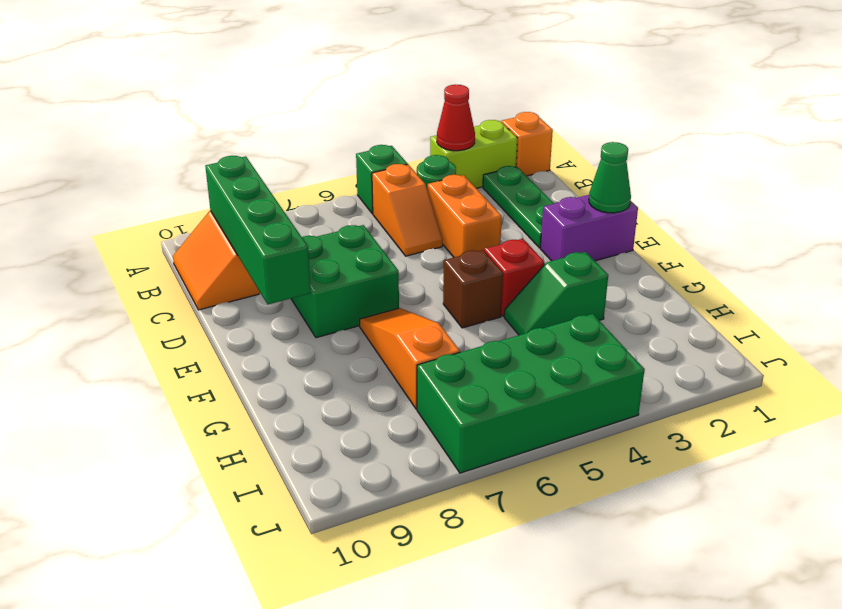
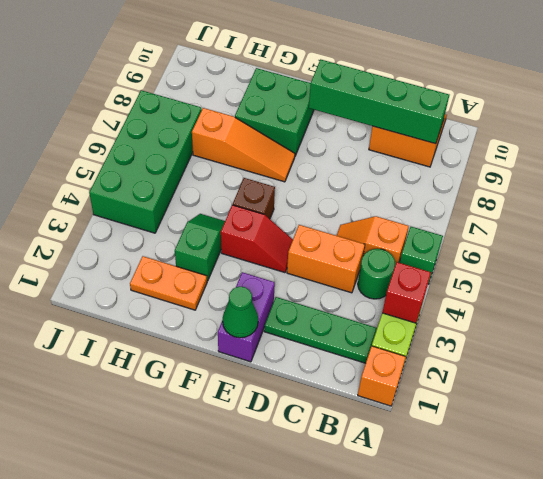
red 1x1 cone [437,84,475,151] -> red 1x1 brick [382,262,431,323]
green 2x2 brick [291,225,399,338] -> green 2x2 brick moved to [235,68,314,156]
none -> orange 1x2 plate [130,256,207,310]

